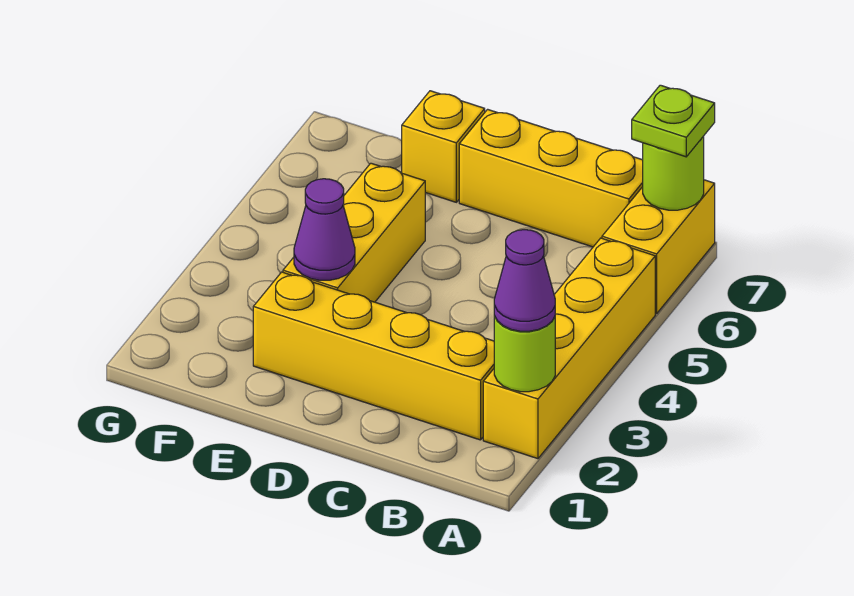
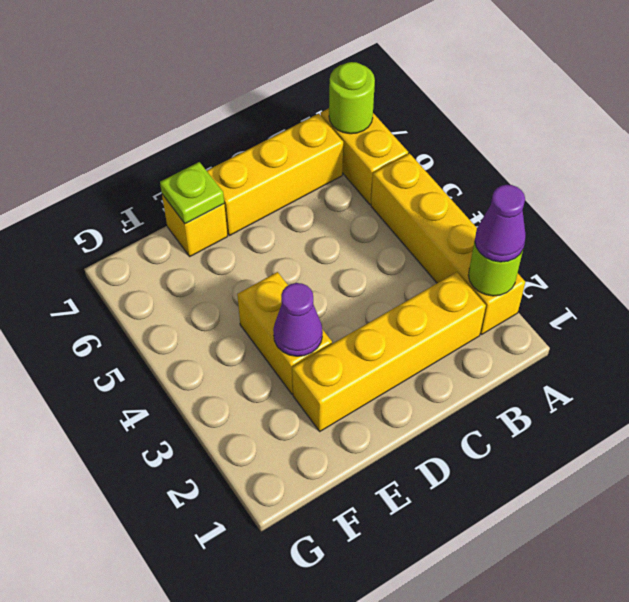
lime 1x1 plate [632,85,715,157] -> lime 1x1 plate moved to [160,162,224,224]
yellow 1x3 brick [283,163,425,302] -> yellow 1x2 brick [237,272,332,394]

